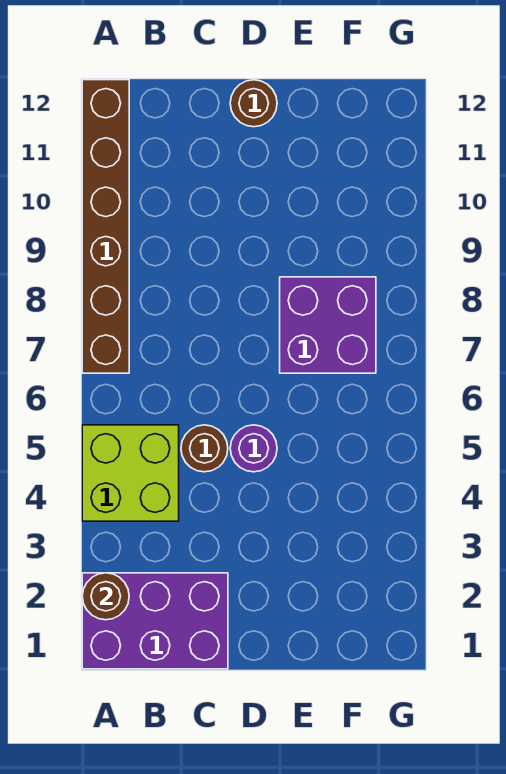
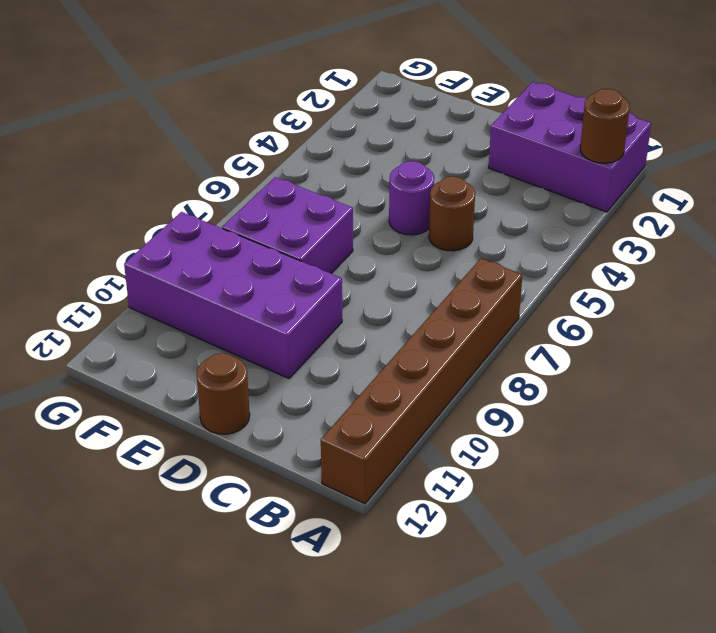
lime 2x2 brick [82,425,179,521] -> none
none -> purple 2x4 brick [124,212,342,378]

